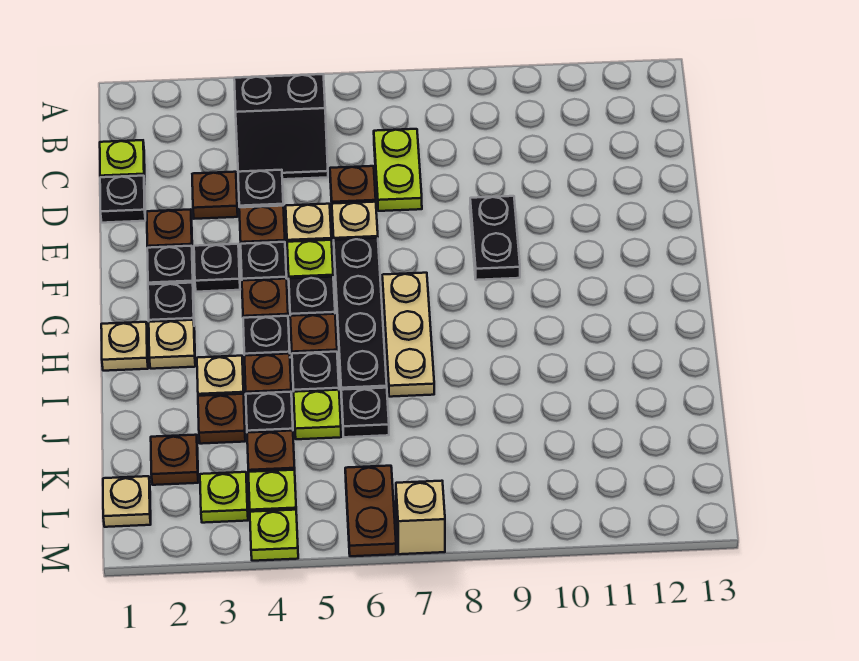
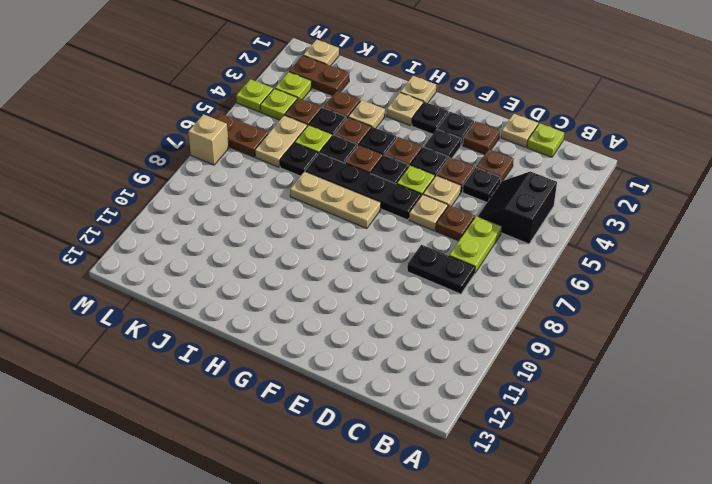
lime 1x2 plate [374,129,422,211] -> lime 1x2 plate turned to [449,216,502,273]
black 1x1 plate [100,176,145,223] -> tan 1x1 plate [501,114,538,147]
black 1x2 plate [470,196,520,280] -> black 1x2 plate moved to [407,245,475,294]
brown 1x1 plate [151,435,198,485] -> brown 1x2 plate [289,56,349,96]
none -> tan 1x2 plate [255,115,307,167]

